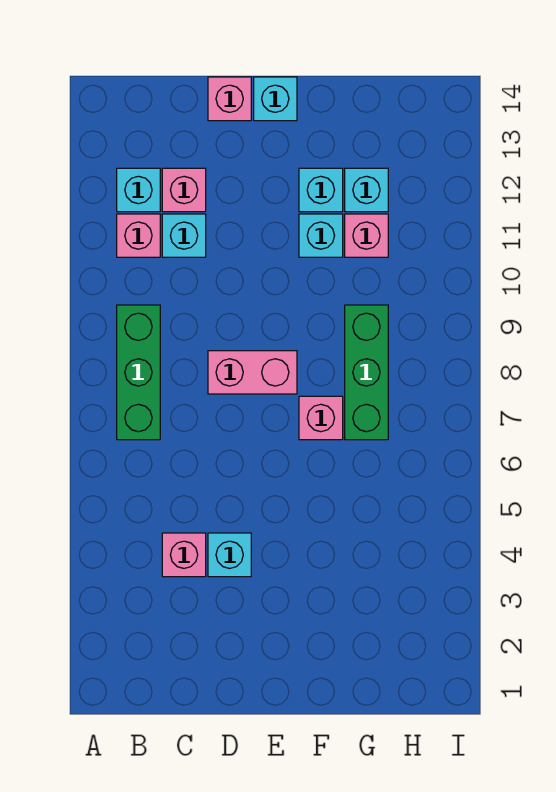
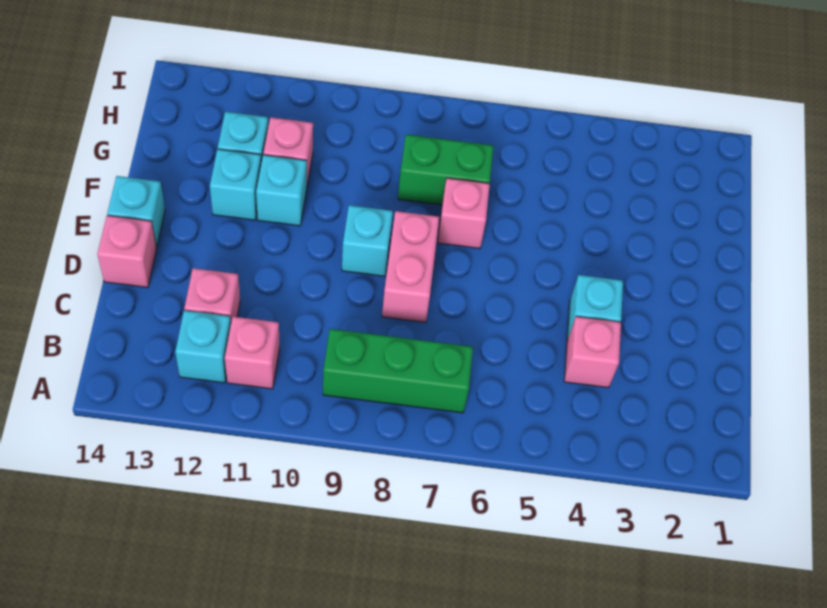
cyan 1x1 brick [162,214,206,257] -> cyan 1x1 brick moved to [342,205,393,276]
green 1x3 brick [345,305,388,440] -> green 1x2 brick [398,135,494,205]

